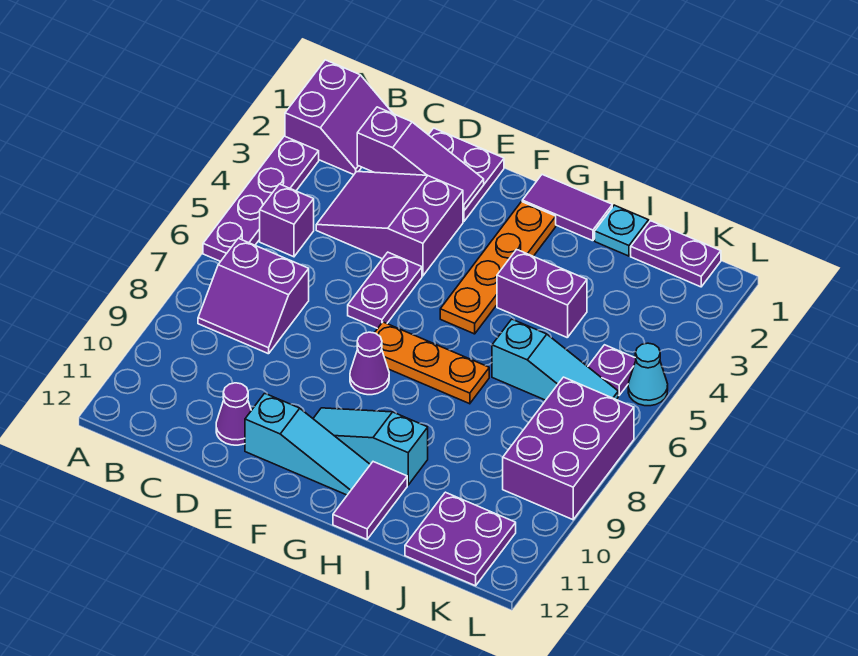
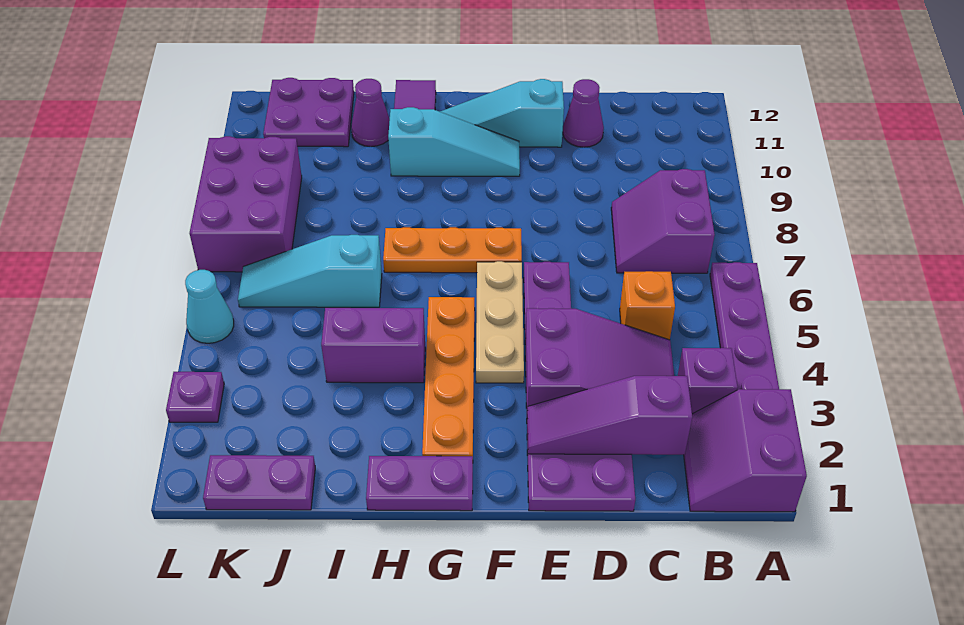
purple 1x1 brick [260,184,314,257] -> purple 1x1 brick moved to [678,348,738,414]
purple 2x2 slope [198,238,309,354] -> purple 2x2 slope turned to [611,169,715,273]
none -> orange 1x1 brick [620,271,675,340]
none -> tan 1x3 plate [476,261,524,383]
purple 1x1 cone [350,332,389,395] -> purple 1x1 cone moved to [351,79,390,147]
purple 1x2 tile [522,175,612,241] -> purple 1x2 plate [366,456,473,511]
cyan 1x1 plate [595,205,649,256] -> none
purple 1x1 plate [588,345,636,395] -> purple 1x1 plate moved to [166,372,224,422]

